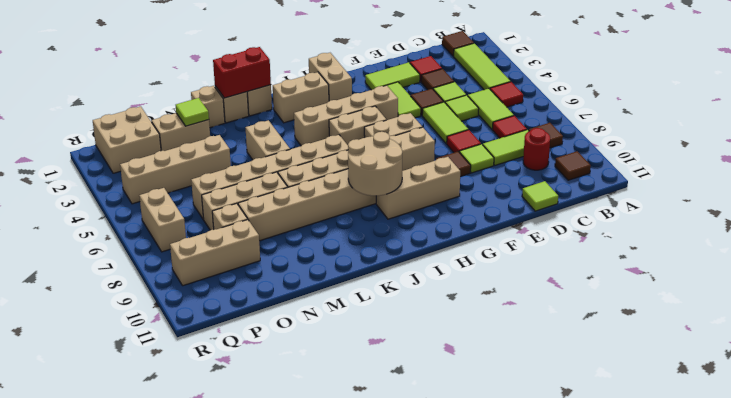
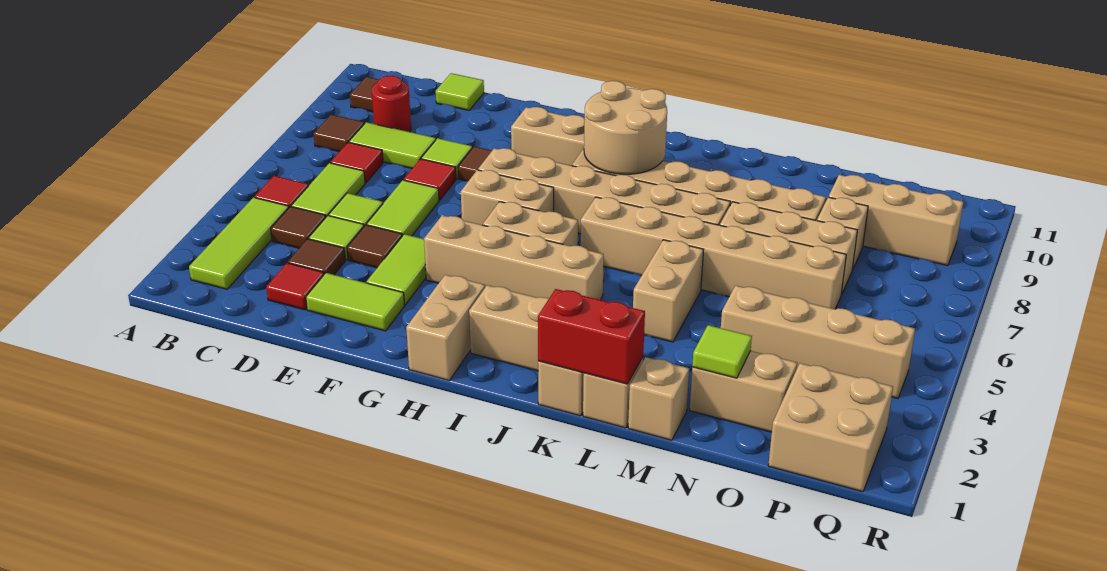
brown 1x1 tile [442,31,474,56] -> brown 1x1 tile moved to [271,206,326,248]
tan 1x2 brick [139,188,186,252] -> none

